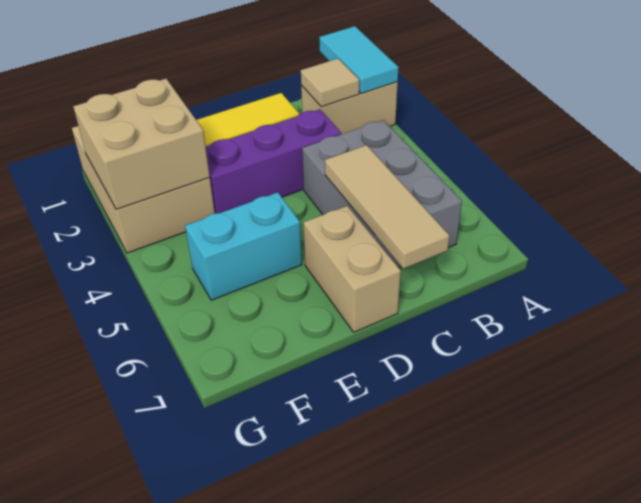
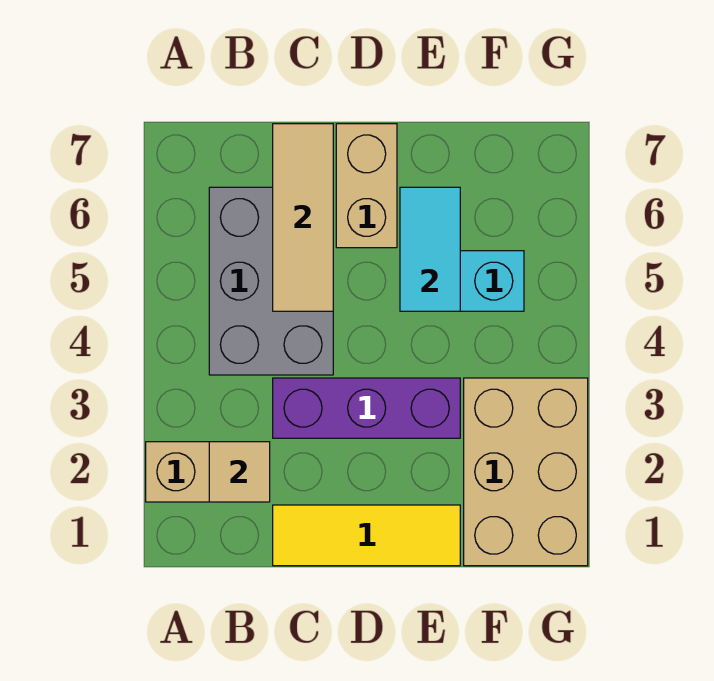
cyan 1x2 tile [319,26,399,94] -> cyan 1x2 tile moved to [400,187,460,311]
tan 2x2 brick [73,79,210,209] -> none

